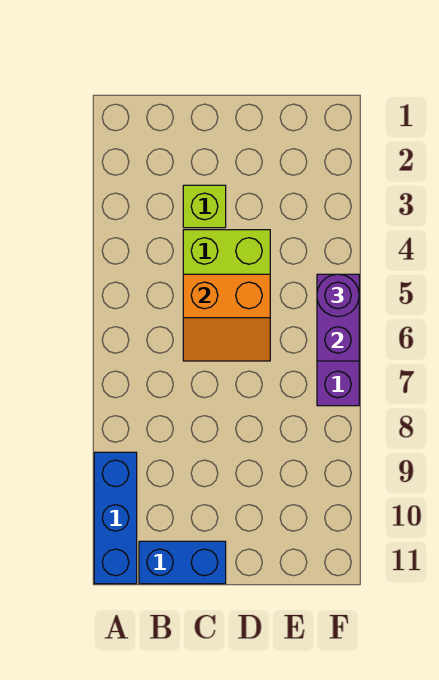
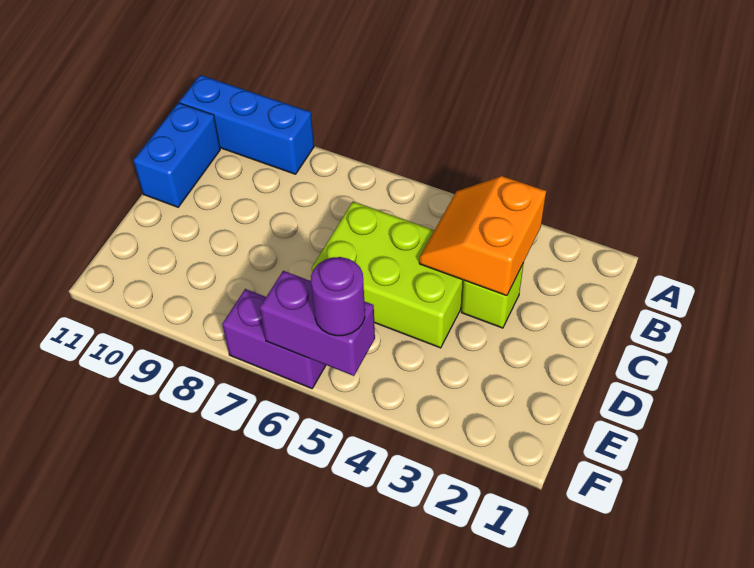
orange 2x2 slope [183,274,270,361] -> orange 2x2 slope moved to [419,176,546,296]

